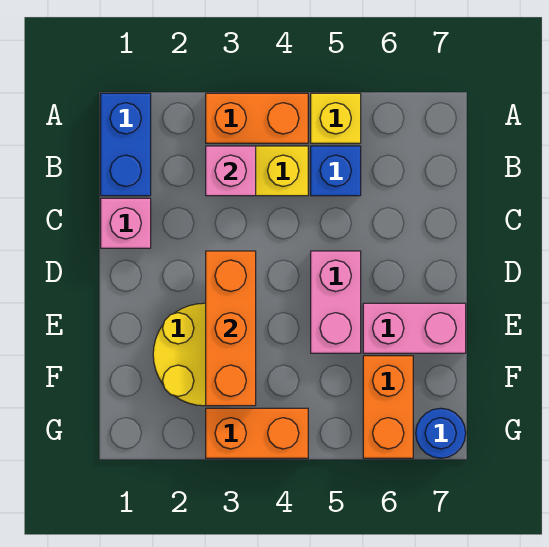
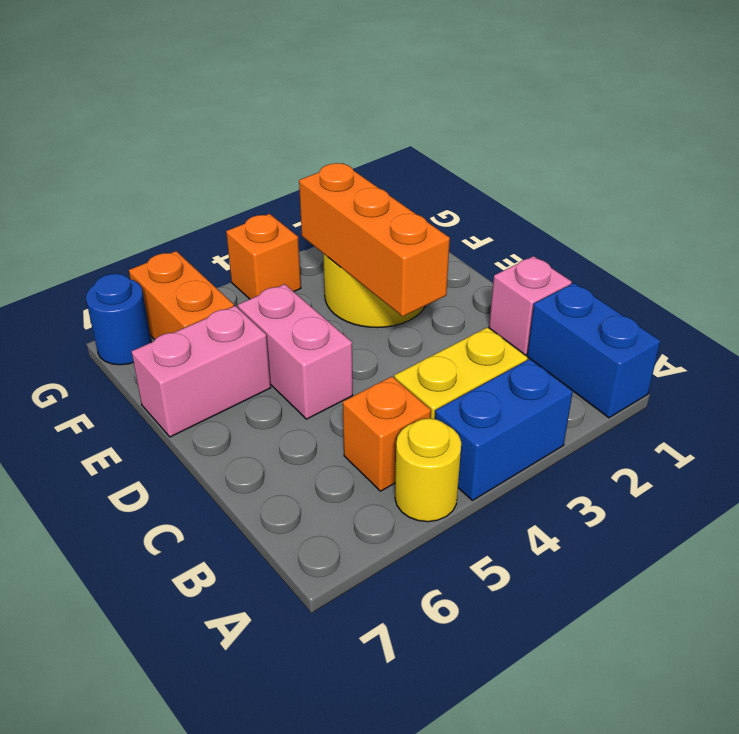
orange 1x2 brick [206,93,308,143] -> blue 1x2 brick [435,359,573,501]
yellow 1x1 brick [311,93,361,143] -> yellow 1x1 round brick [395,418,461,522]
pink 1x1 brick [206,146,256,196] -> none
blue 1x1 brick [311,146,361,196] -> orange 1x1 brick [343,376,431,491]
orange 1x2 brick [206,408,308,458] -> orange 1x1 brick [226,214,301,299]

